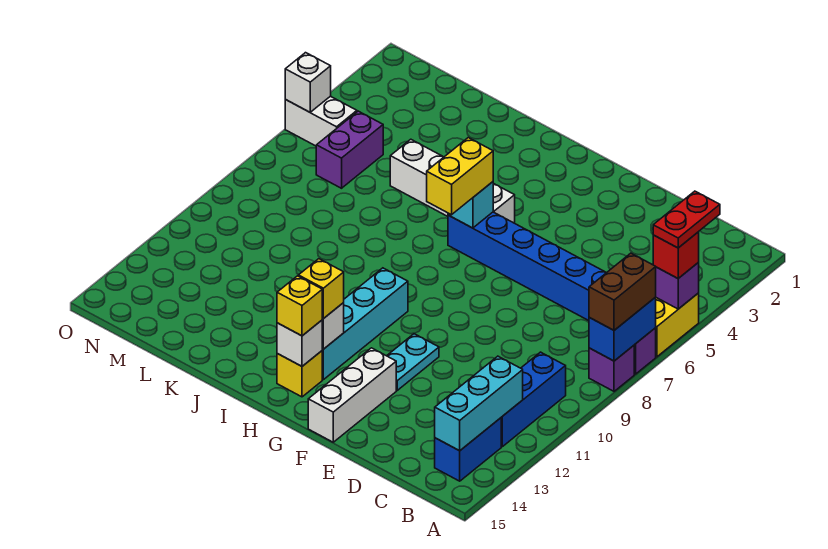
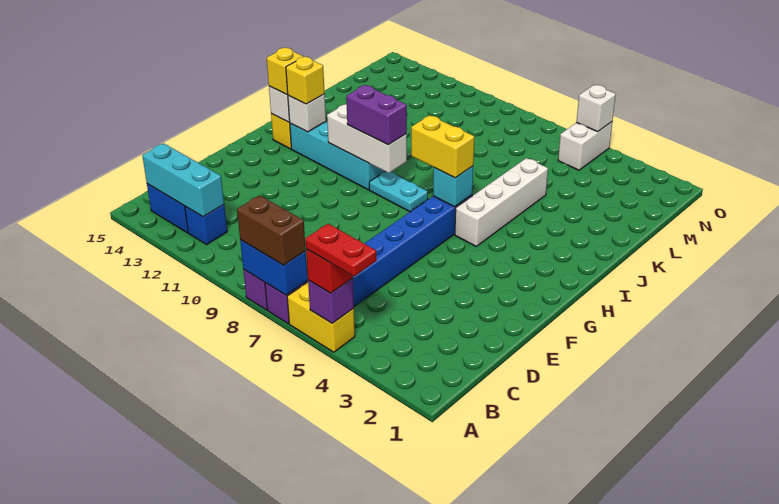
blue 1x3 brick [501,352,566,447] -> blue 1x1 brick [185,205,227,245]
cyan 1x2 plate [387,334,439,390] -> cyan 1x2 plate moved to [369,172,428,212]
white 1x3 brick [308,348,396,442] -> white 1x3 brick moved to [327,104,407,173]
purple 1x2 brick [316,111,383,188] -> purple 1x2 brick moved to [346,85,407,145]

